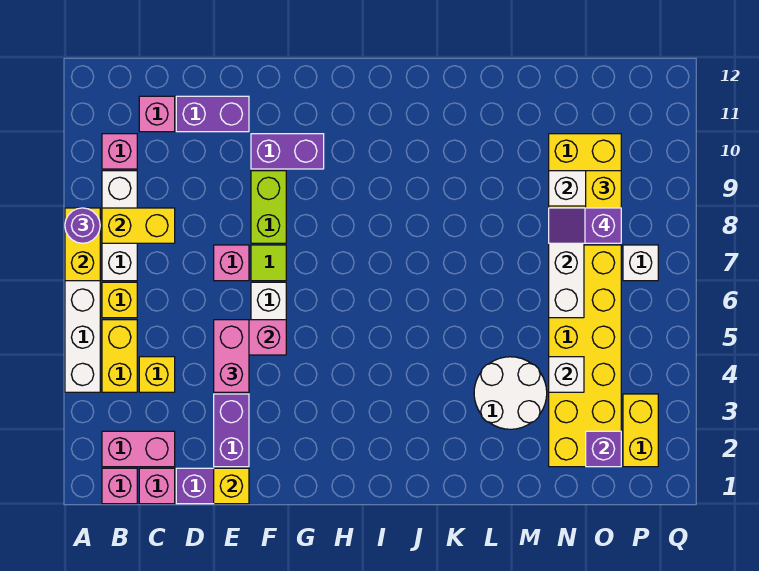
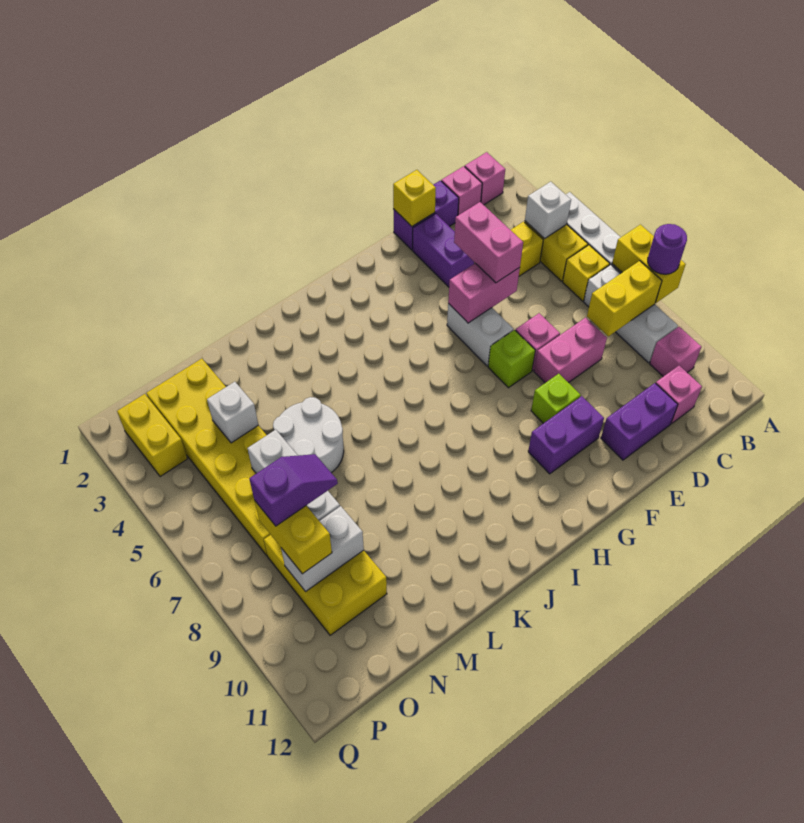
pink 1x2 brick [102,431,175,467] -> pink 1x2 brick moved to [534,318,607,383]
lime 1x1 tile [251,245,286,281] -> lime 1x1 brick [488,330,535,388]
lime 1x2 brick [251,171,286,243] -> lime 1x1 brick [531,374,581,423]
white 2x2 round brick [474,357,547,429] -> white 2x2 round brick moved to [273,397,344,473]
purple 1x1 brick [586,431,621,467] -> none
white 1x1 brick [623,245,658,281] -> white 1x1 brick moved to [525,182,571,239]

